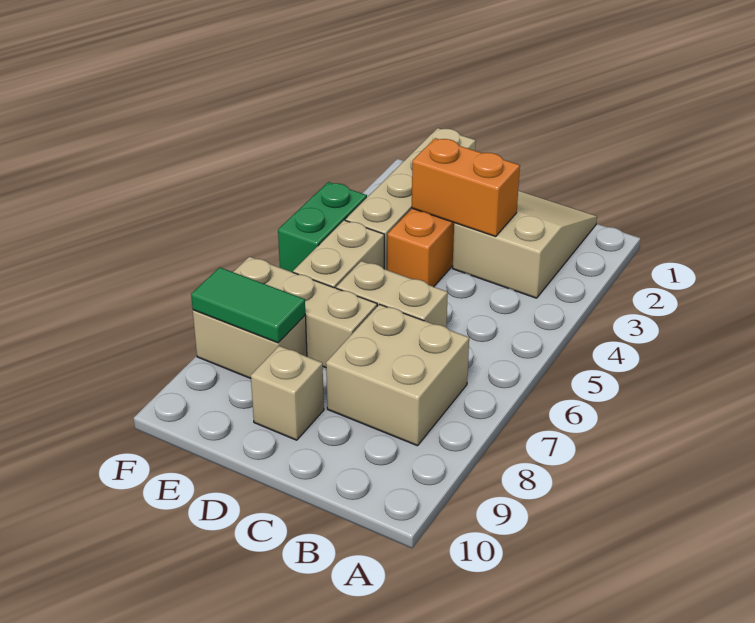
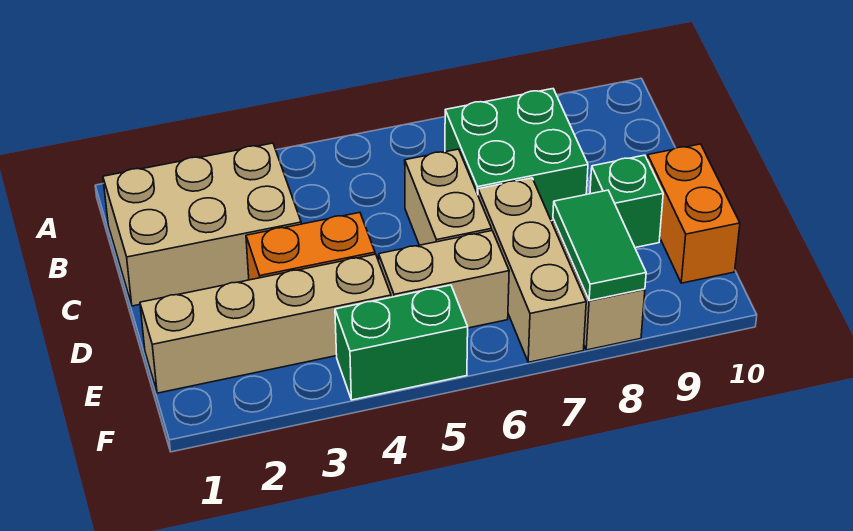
tan 2x3 slope [453,191,597,298] -> tan 2x3 brick [103,143,301,306]
tan 2x2 brick [326,304,469,446] -> green 2x2 brick [445,89,588,221]
orange 1x2 brick [412,138,520,236] -> orange 1x2 brick moved to [647,144,740,283]
tan 1x1 brick [251,346,324,440] -> green 1x1 brick [590,155,663,248]

